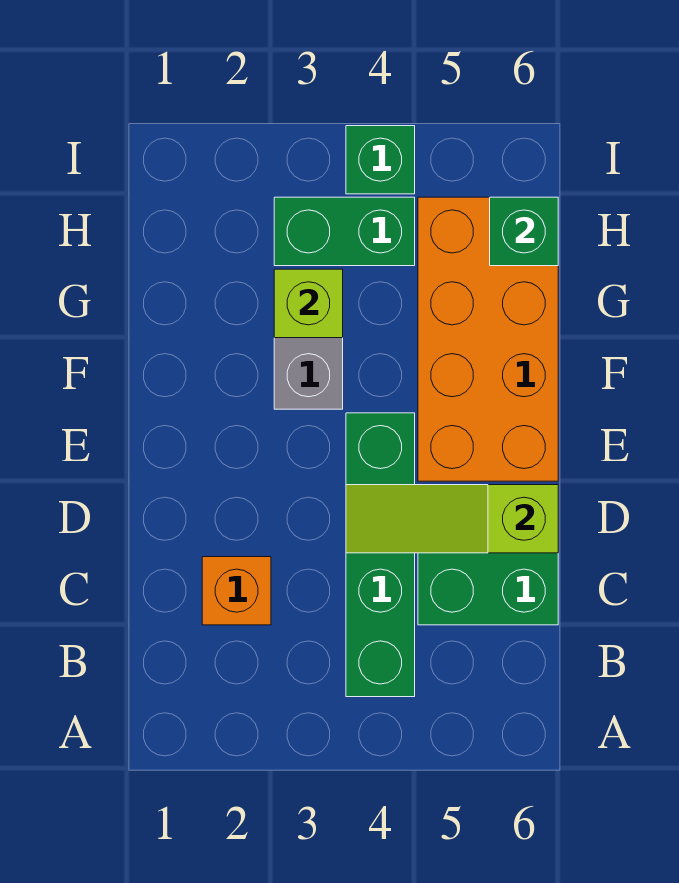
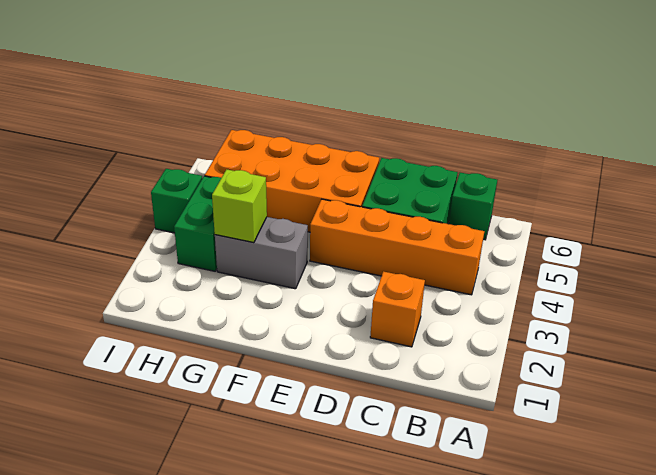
green 1x4 brick [346,413,415,697] -> orange 1x4 brick [310,199,484,295]
lime 1x3 slope [346,485,558,553] -> none
green 1x1 brick [490,197,558,266] -> green 1x1 brick moved to [449,173,497,240]

